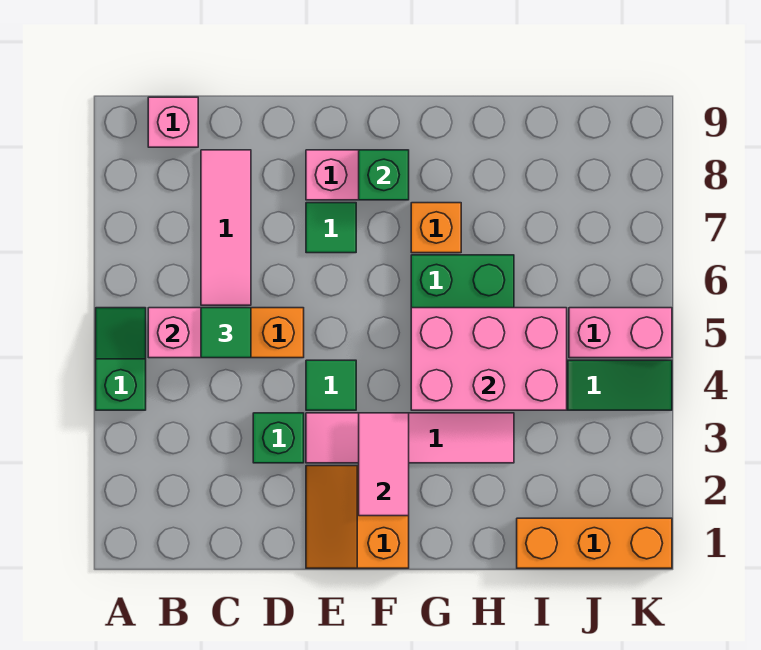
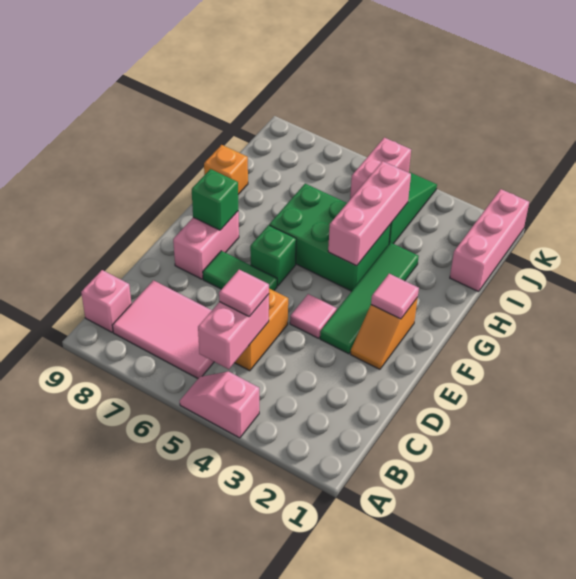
green 1x2 slope [96,308,146,410] -> pink 1x2 slope [180,372,259,438]
green 1x1 tile [201,308,251,358] -> pink 1x1 tile [219,270,269,317]
pink 1x3 tile [201,150,251,305] -> pink 2x3 tile [112,280,214,378]
green 1x1 brick [253,413,304,463] -> green 1x1 brick moved to [250,225,296,286]
orange 2x2 slope [306,466,409,568] -> orange 1x2 slope [350,297,418,369]
pink 1x4 tile [306,413,514,463] -> green 1x4 tile [320,243,419,354]
green 1x1 tile [306,360,356,410] -> pink 1x1 tile [290,294,337,338]
green 1x1 tile [306,203,356,253] -> green 1x2 tile [203,251,277,291]
pink 1x2 tile [359,413,409,516] -> pink 1x1 tile [371,274,419,319]
pink 2x3 brick [411,308,567,410] -> pink 1x3 brick [328,161,411,266]
orange 1x1 brick [411,203,461,253] -> orange 1x1 brick moved to [204,145,248,194]
orange 1x3 brick [517,518,672,568] -> pink 1x3 brick [450,189,529,292]

